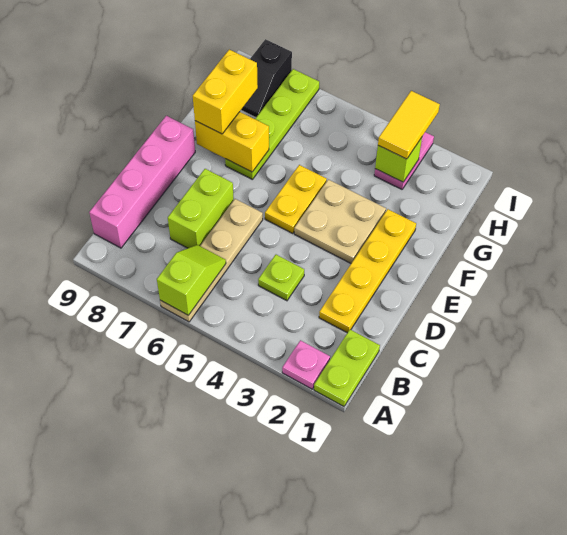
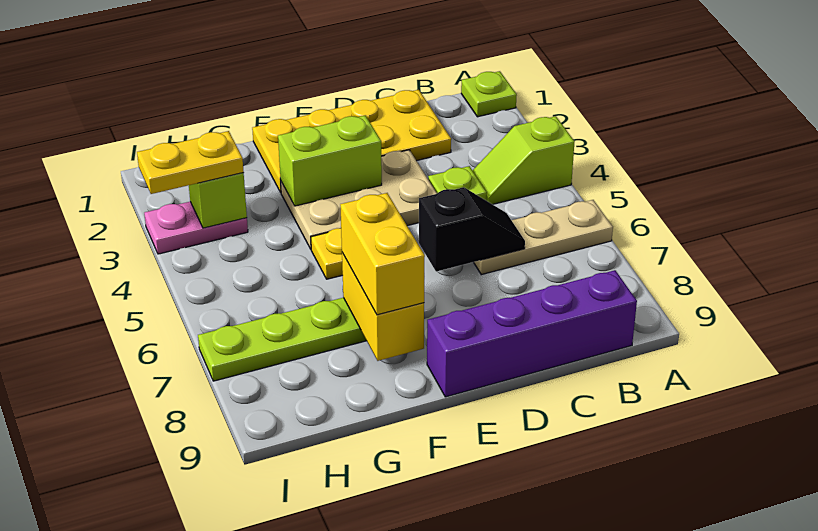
lime 1x2 plate [314,330,380,407] -> lime 1x1 plate [461,71,517,117]
pink 1x1 plate [282,340,330,389] -> none
tan 1x4 plate [160,199,263,322] -> tan 1x3 plate [474,200,613,275]
lime 1x2 slope [157,245,226,315] -> lime 1x2 slope moved to [472,116,575,204]
pink 1x4 brick [89,116,195,248] -> purple 1x4 brick [427,270,637,397]
yellow 1x4 plate [319,209,416,333] -> yellow 2x4 plate [252,90,451,192]
lime 1x2 brick [168,169,234,248] -> lime 1x2 brick moved to [278,115,382,206]
tan 2x2 plate [294,179,386,263] -> tan 2x3 plate [281,150,437,249]
yellow 1x2 brick [193,50,258,134] -> yellow 1x2 brick turned to [340,193,425,315]
yellow 1x2 tile [378,91,440,159] -> yellow 1x2 plate [137,131,244,194]
black 1x2 slope [241,39,292,117] -> black 1x2 slope moved to [419,187,525,272]

